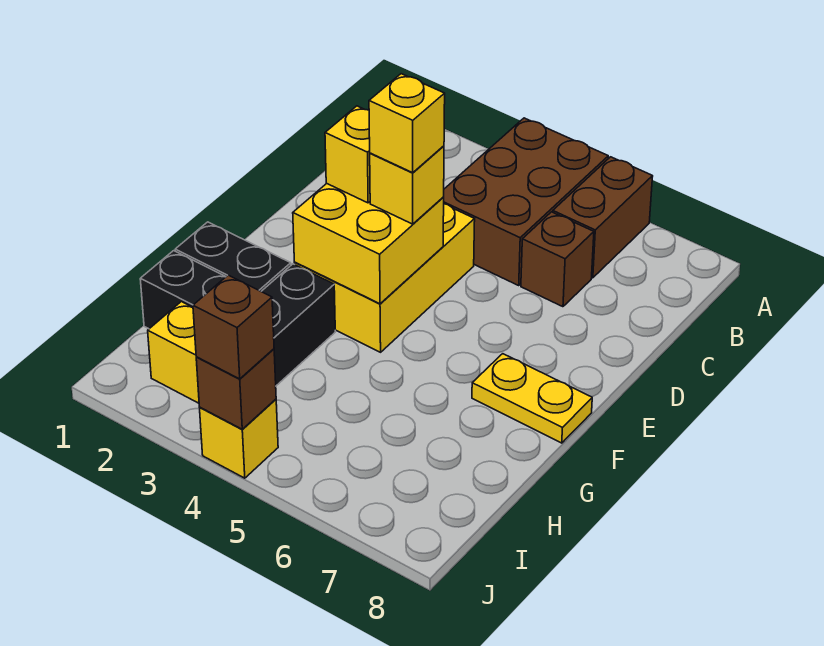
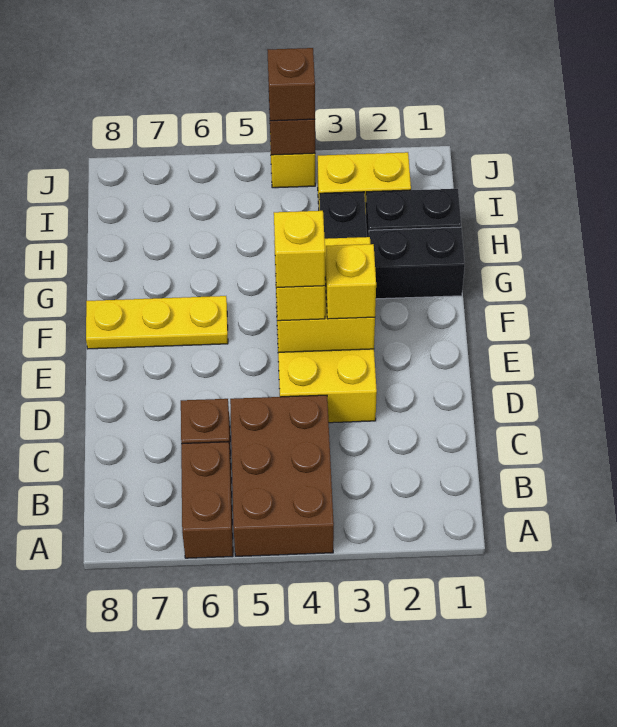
yellow 1x2 plate [472,354,592,443] -> yellow 1x3 plate [86,296,228,349]

